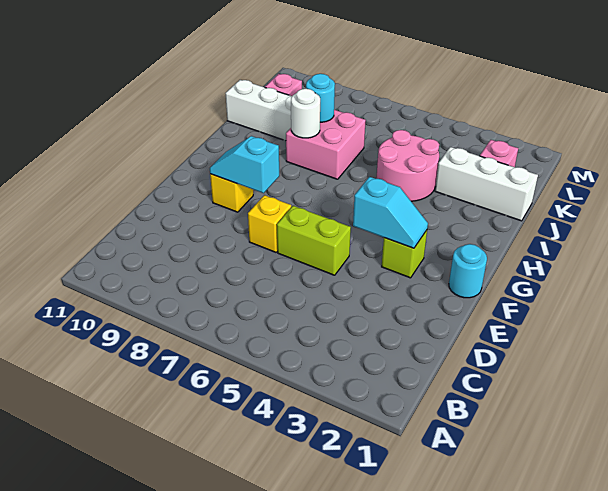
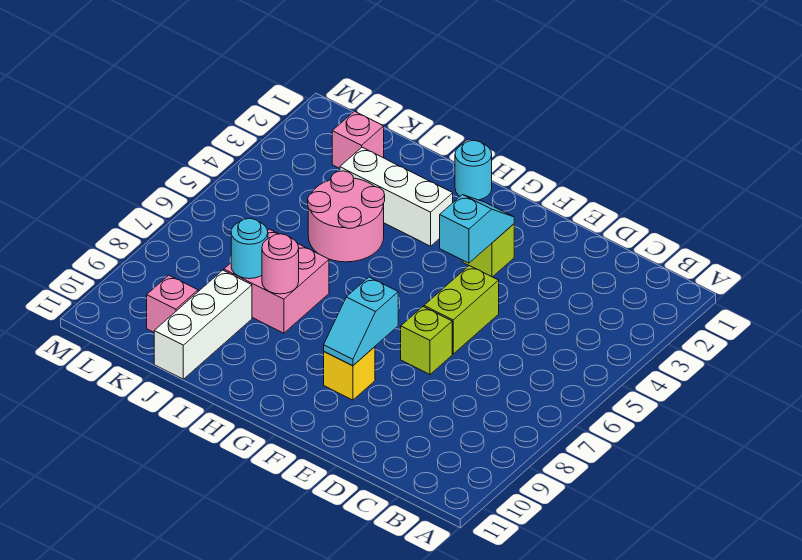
yellow 1x1 brick [248,195,291,252] -> lime 1x1 brick [401,307,452,374]
cyan 1x1 round brick [449,244,487,298] -> cyan 1x1 round brick moved to [455,140,492,200]
white 1x1 round brick [291,89,320,138] -> pink 1x1 round brick [262,234,299,294]
white 1x3 brick [435,147,538,221] -> white 1x3 brick turned to [340,147,453,246]

